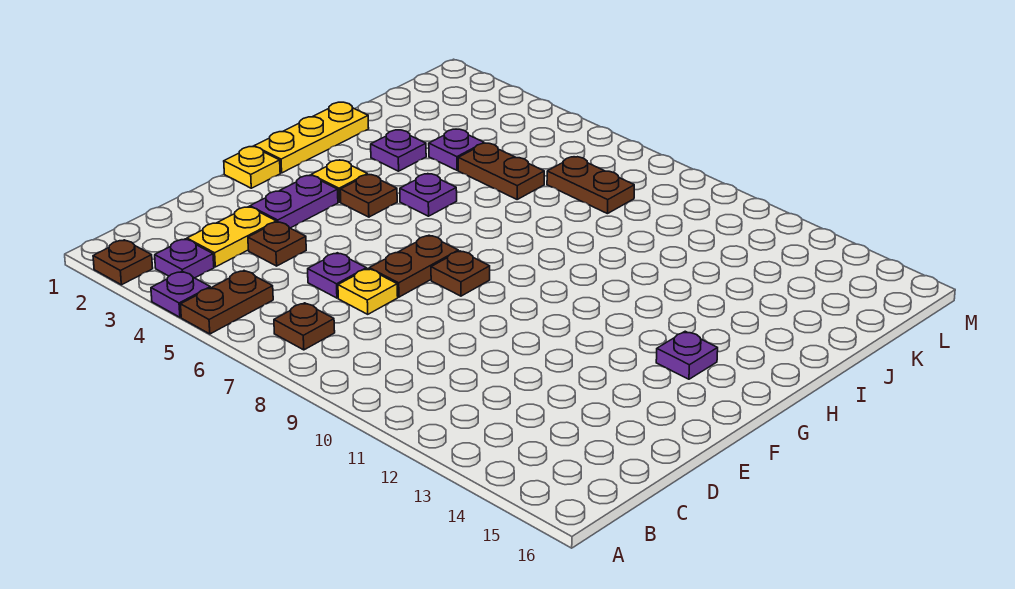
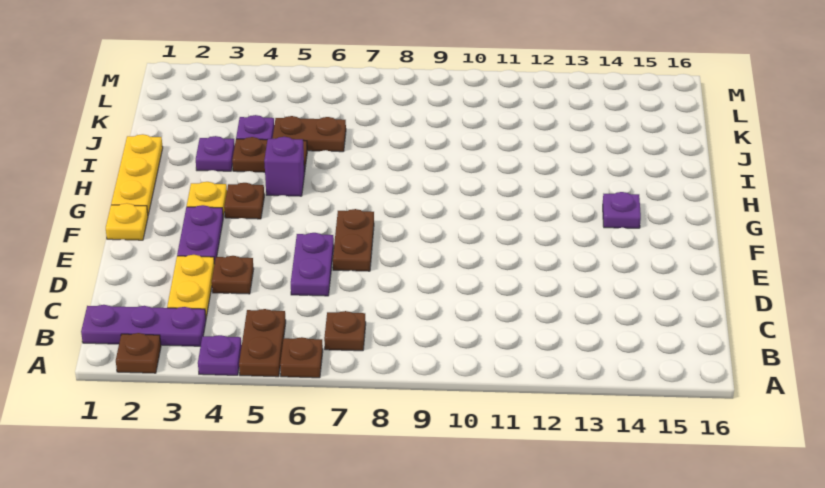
purple 1x1 plate [155,239,214,278] -> purple 1x3 plate [81,305,206,346]
purple 1x1 plate [308,253,366,298] -> purple 1x2 plate [291,233,334,296]
yellow 1x1 plate [338,269,398,314] -> none
brown 1x1 plate [431,251,490,296] -> brown 1x1 plate moved to [280,337,323,378]
purple 1x1 plate [400,174,457,216] -> purple 1x1 brick [264,137,305,196]
brown 1x2 plate [547,157,634,214] -> brown 1x2 plate moved to [232,137,307,173]

